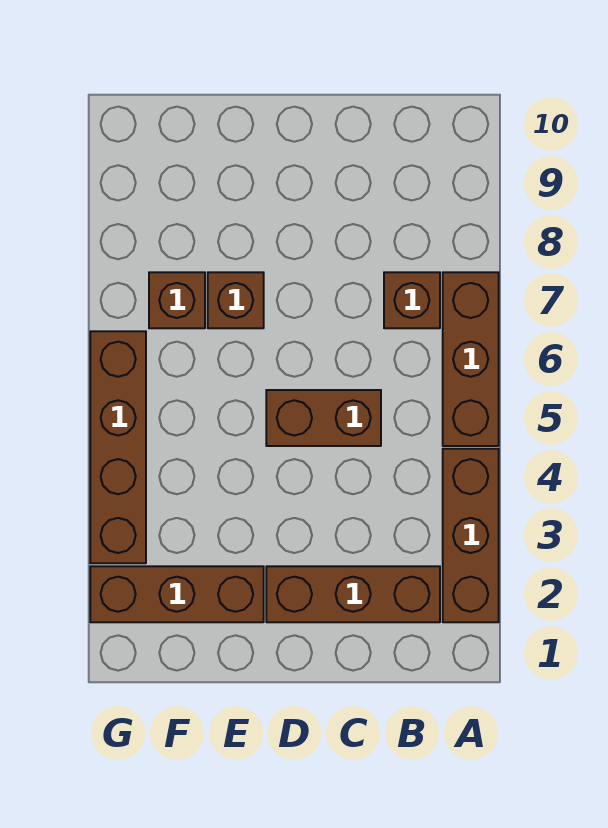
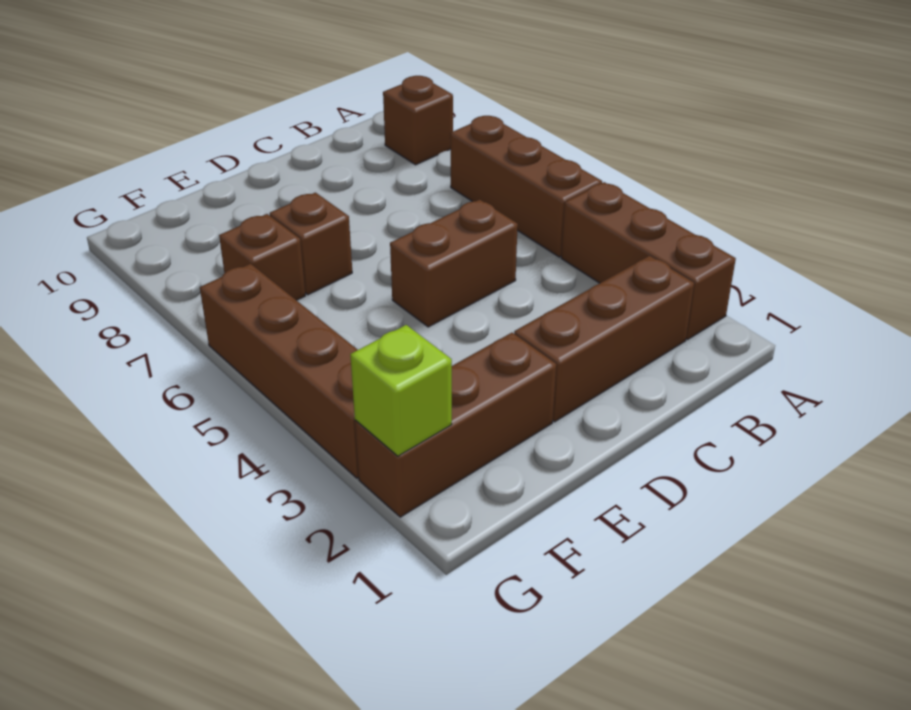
brown 1x1 brick [384,272,440,328] -> brown 1x1 brick moved to [383,76,453,165]
none -> lime 1x1 brick [350,325,452,456]

